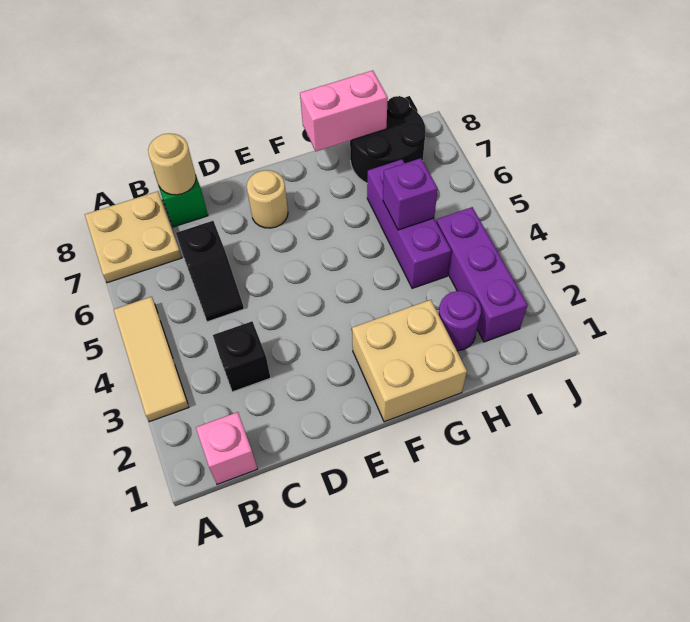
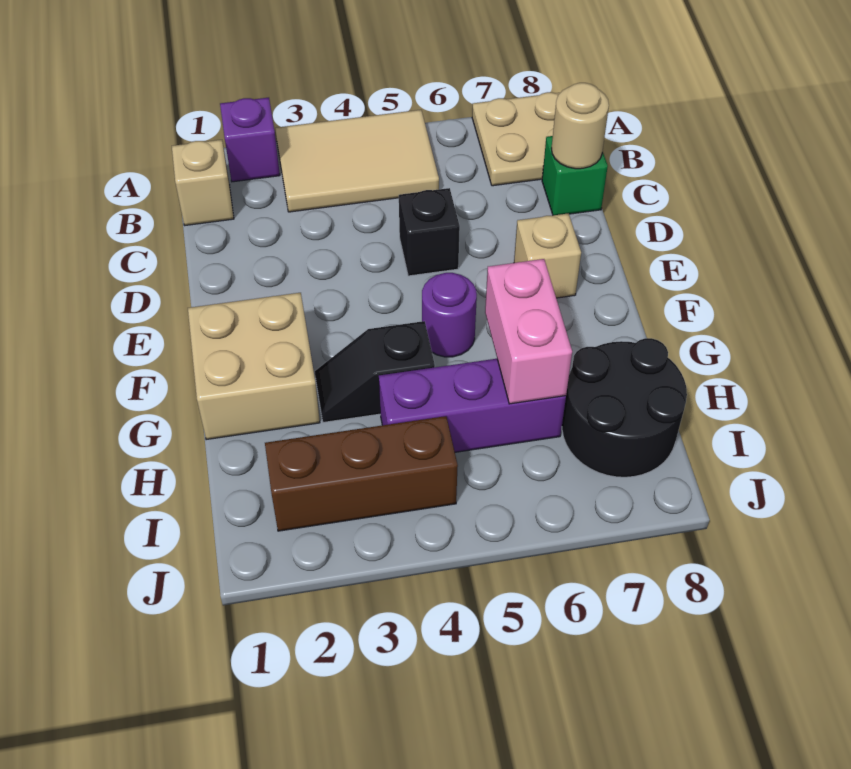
tan 1x3 tile [114,297,189,422] -> tan 2x3 tile [275,110,439,212]
pink 1x1 brick [196,412,257,484] -> tan 1x1 brick [172,140,234,225]
black 1x1 brick [213,321,271,392] -> black 1x1 brick moved to [399,188,460,276]
black 1x2 slope [176,221,244,322] -> black 1x2 slope moved to [315,321,435,422]
tan 1x1 round brick [247,170,288,228] -> tan 1x1 brick [514,213,581,298]
pink 1x2 brick [300,71,388,151] -> pink 1x2 brick moved to [485,259,572,404]
purple 1x1 round brick [438,291,481,351] -> purple 1x1 round brick moved to [422,273,477,357]
purple 1x1 brick [383,158,438,230] -> purple 1x1 brick moved to [220,98,280,182]
purple 1x3 brick [436,207,528,342] -> brown 1x3 brick [265,416,458,531]

